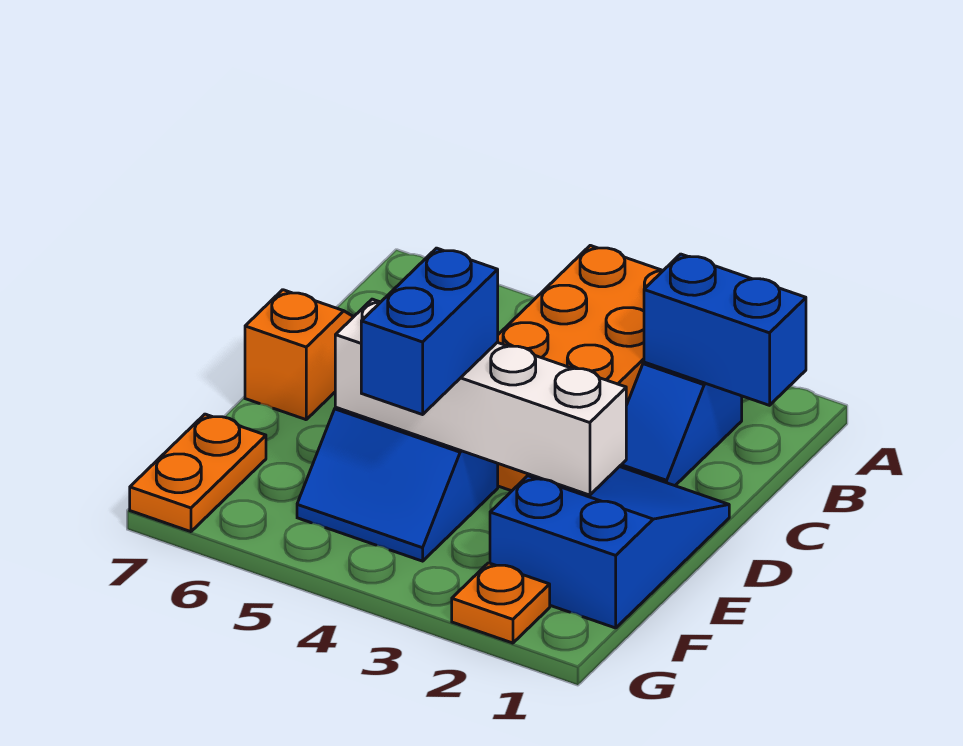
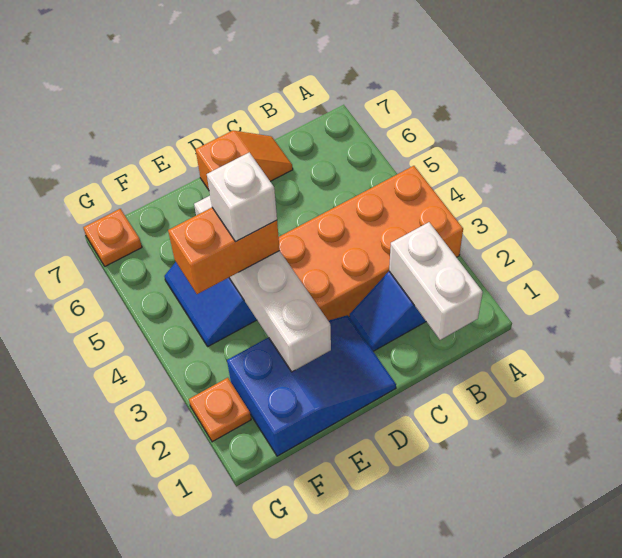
blue 1x2 brick [644,254,806,405] -> white 1x2 brick [389,222,483,340]
blue 1x2 brick [361,248,498,415] -> orange 1x2 brick [168,208,280,294]
none -> white 1x1 brick [207,152,277,242]
orange 1x2 plate [130,414,266,532] -> orange 1x1 plate [83,209,142,266]

